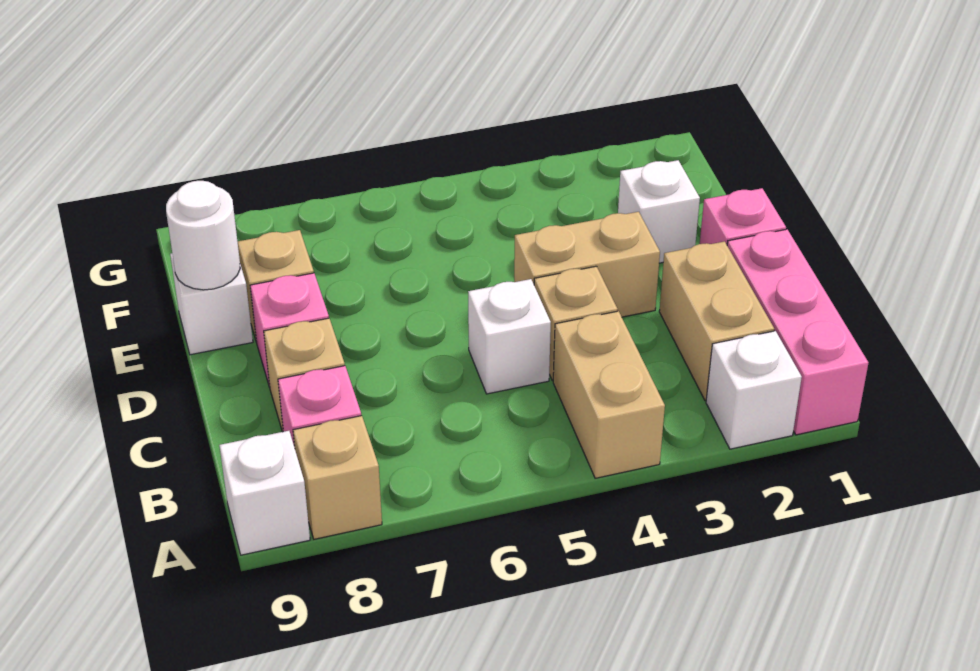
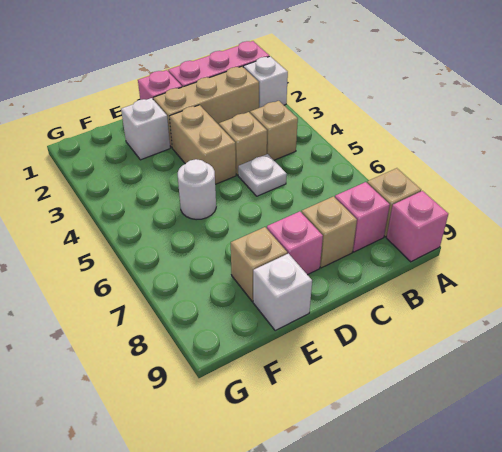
tan 1x2 brick [553,311,665,478] -> tan 1x1 brick [250,101,298,160]
white 1x1 brick [219,431,310,555] -> pink 1x1 brick [387,191,448,262]
tan 1x2 brick [659,241,774,400] -> tan 1x3 brick [153,66,259,148]
white 1x1 brick [468,279,551,394] -> white 1x1 plate [238,154,287,196]
white 1x1 round brick [166,181,240,290] -> white 1x1 round brick moved to [178,159,216,220]

